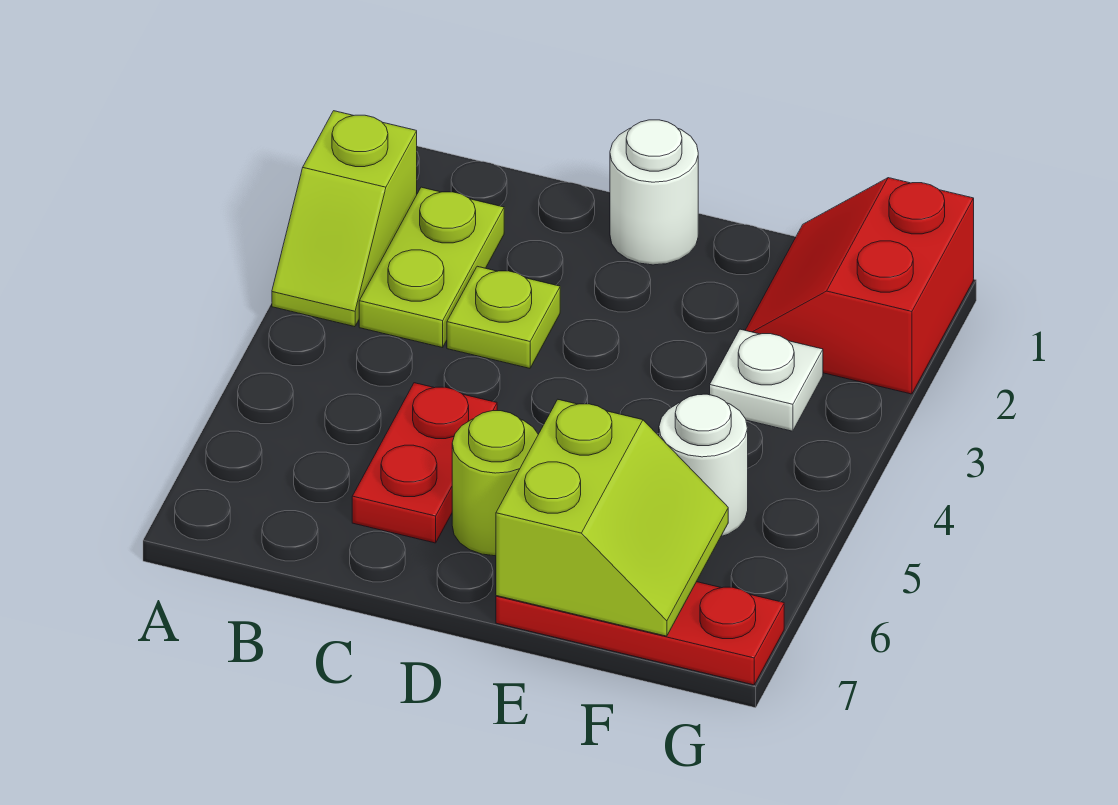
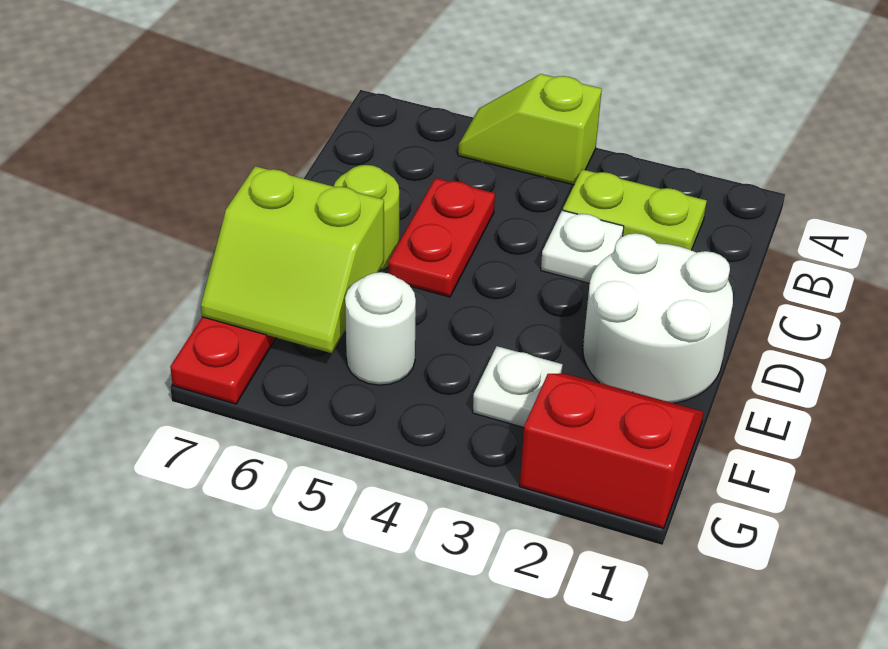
lime 1x2 slope [272,111,417,327] -> lime 1x2 slope moved to [458,74,602,185]
lime 1x1 plate [447,266,560,368] -> white 1x1 plate [541,210,624,283]
red 1x2 plate [352,383,497,543] -> red 1x2 plate turned to [388,178,495,297]
white 1x1 round brick [610,120,698,265] -> white 2x2 round brick [583,233,733,403]

